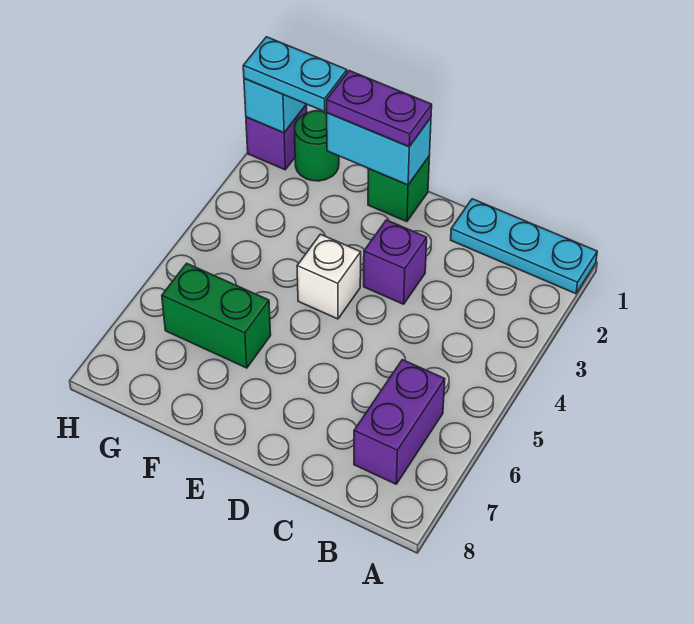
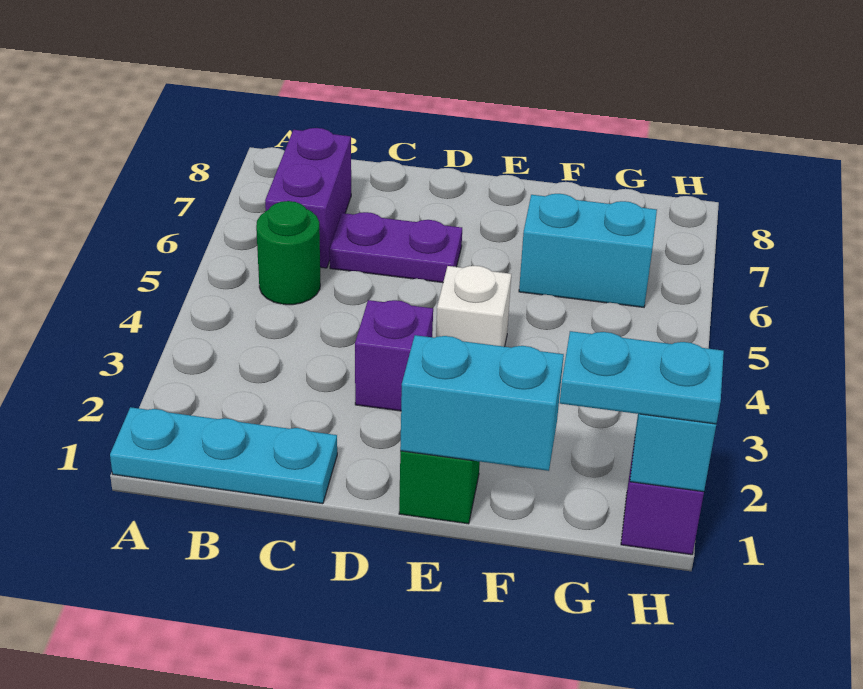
purple 1x2 plate [327,71,432,147] -> purple 1x2 plate moved to [330,212,462,283]
green 1x2 brick [162,263,271,368] -> cyan 1x2 brick [519,194,657,307]
green 1x1 round brick [295,111,339,181] -> green 1x1 round brick moved to [256,201,320,305]

